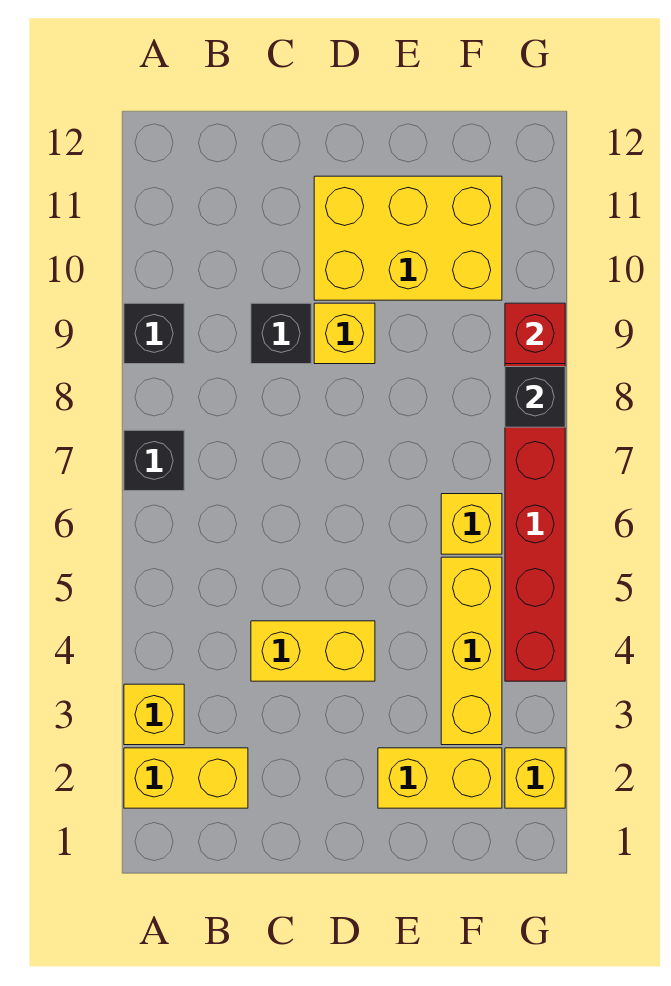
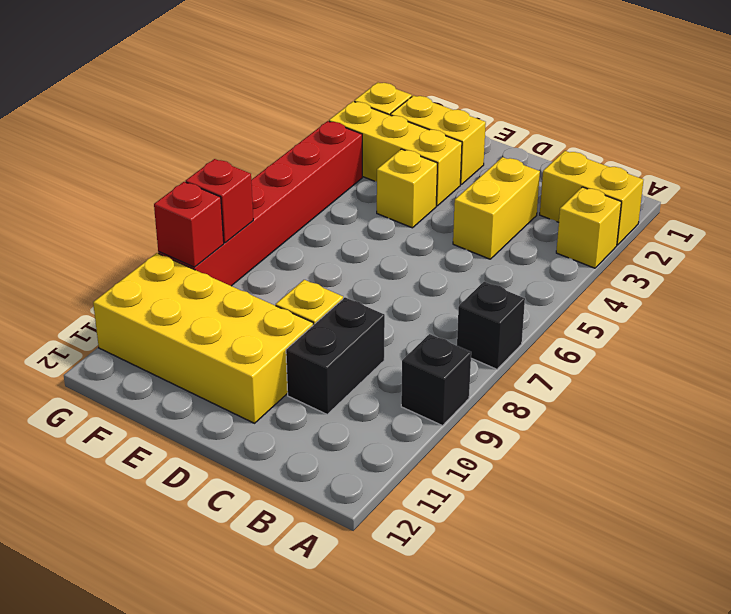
yellow 1x2 brick [251,621,375,681] -> yellow 1x2 brick turned to [453,157,540,259]
black 1x1 brick [251,303,311,364] -> black 1x2 brick [286,297,385,414]
yellow 2x3 brick [314,176,502,300] -> yellow 2x4 brick [93,253,313,423]
yellow 1x3 brick [441,557,502,745] -> yellow 1x3 brick turned to [329,101,462,206]
yellow 1x1 brick [441,494,502,554] -> yellow 1x1 brick moved to [377,149,437,228]
black 1x1 brick [505,367,565,427] -> red 1x1 brick [186,159,253,243]

